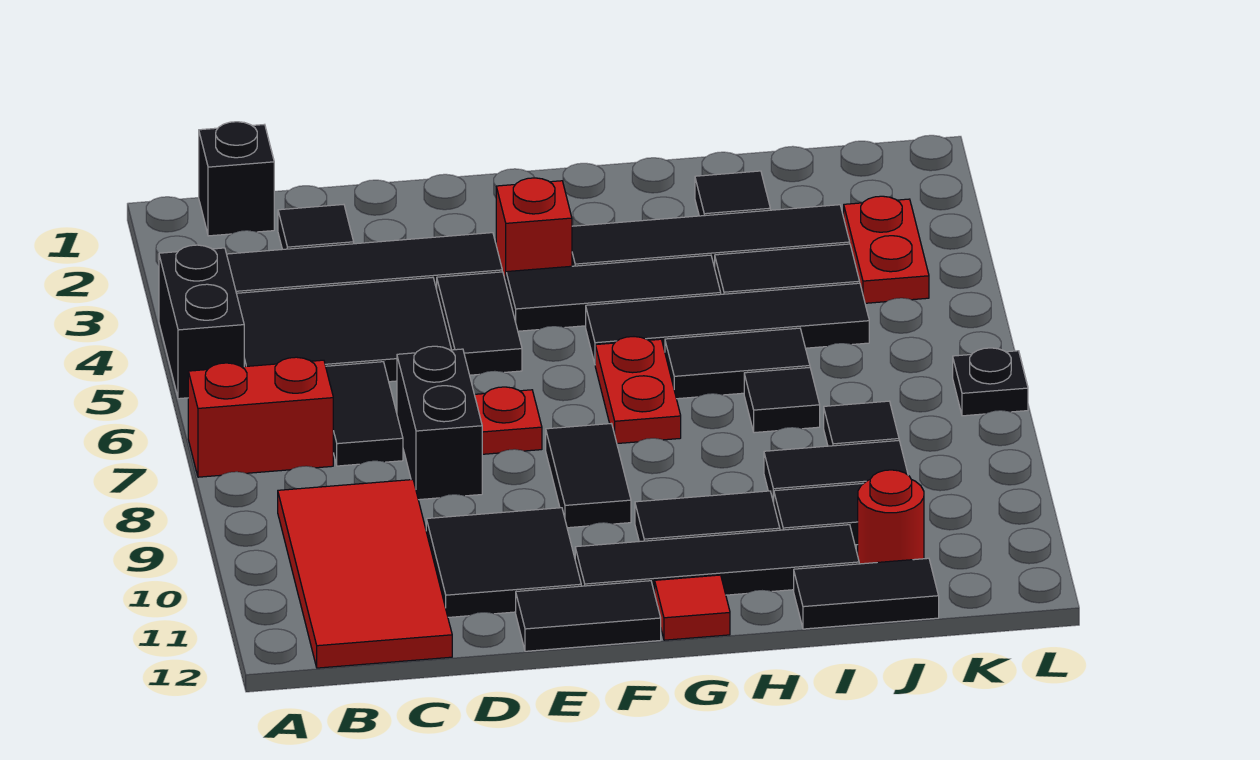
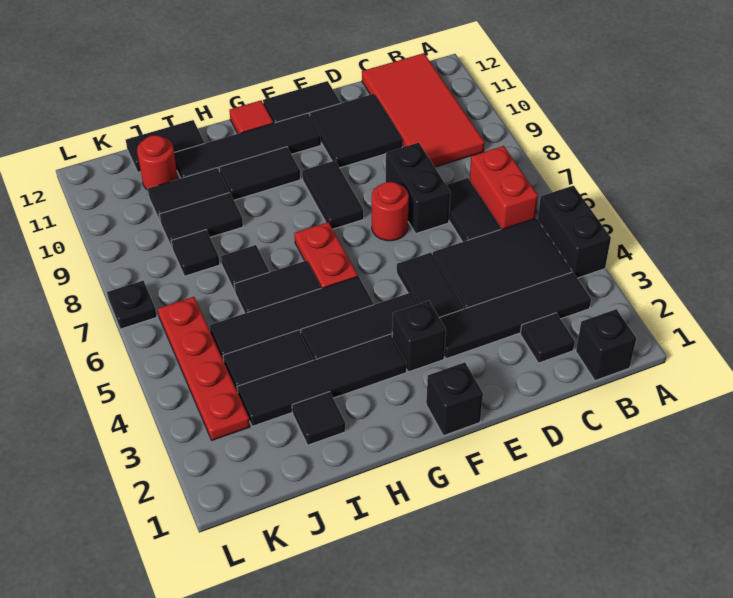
red 1x2 brick [188,357,333,477] -> red 1x2 brick turned to [470,146,538,229]
red 1x1 plate [474,387,542,454] -> red 1x1 round brick [372,182,409,241]
none -> black 1x1 brick [426,362,483,436]
red 1x1 brick [496,178,572,282] -> black 1x1 brick [392,301,446,372]
red 1x2 plate [844,196,929,303] -> red 1x4 plate [158,297,250,440]

